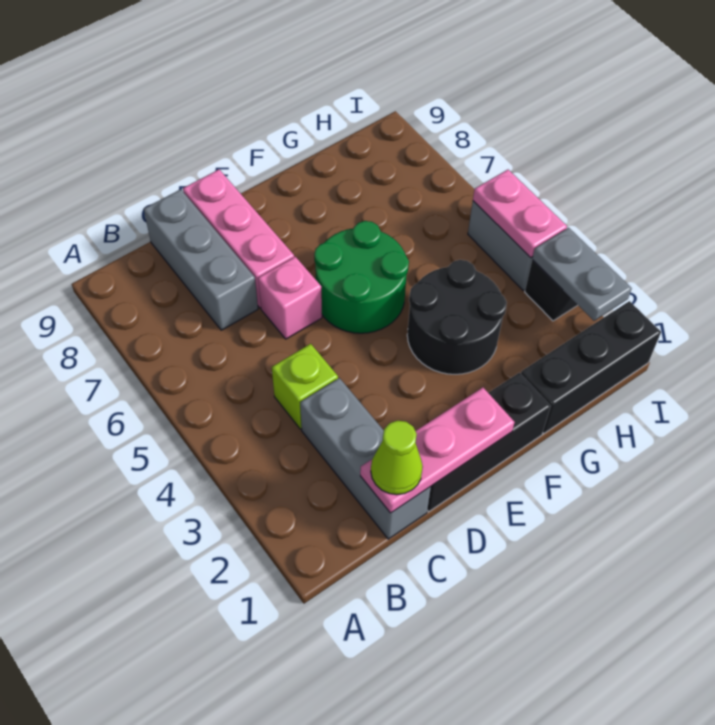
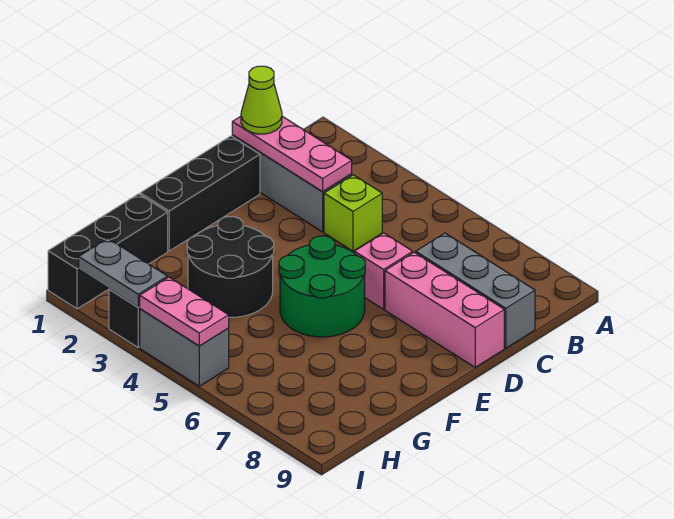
pink 1x3 plate [360,388,515,513] -> pink 1x3 plate turned to [232,116,352,192]

